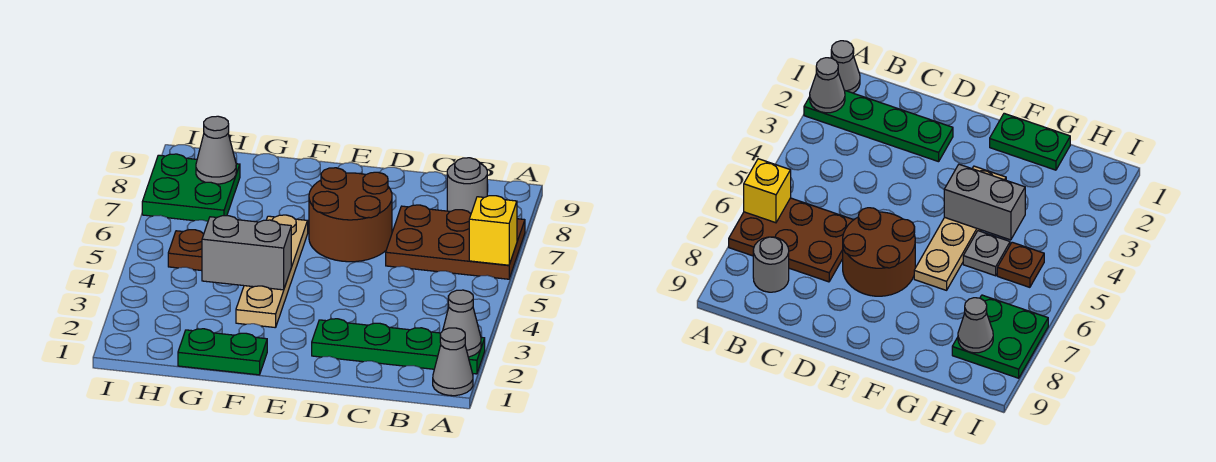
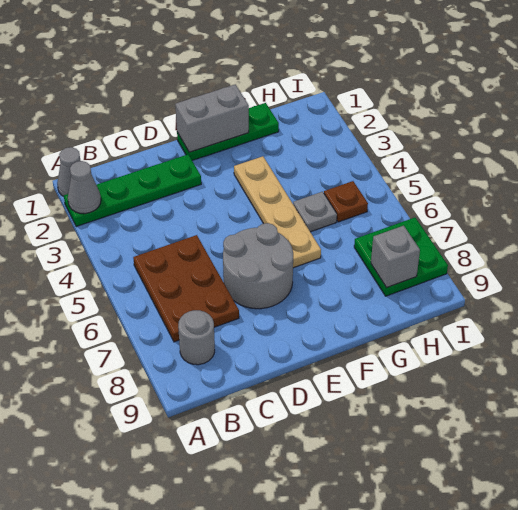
brown 2x3 plate [386,205,525,279] -> brown 2x3 plate turned to [133,235,239,342]
yellow 1x1 brick [469,196,517,265] -> none
brown 2x2 round brick [309,168,392,262] -> grey 2x2 round brick [223,223,293,309]
green 1x2 plate [178,329,267,375] -> green 1x3 plate [177,103,279,160]
grey 1x2 brick [202,216,291,290] -> grey 1x2 brick moved to [175,84,249,152]
grey 1x1 cone [196,116,236,184] -> grey 1x1 brick [371,226,420,288]

